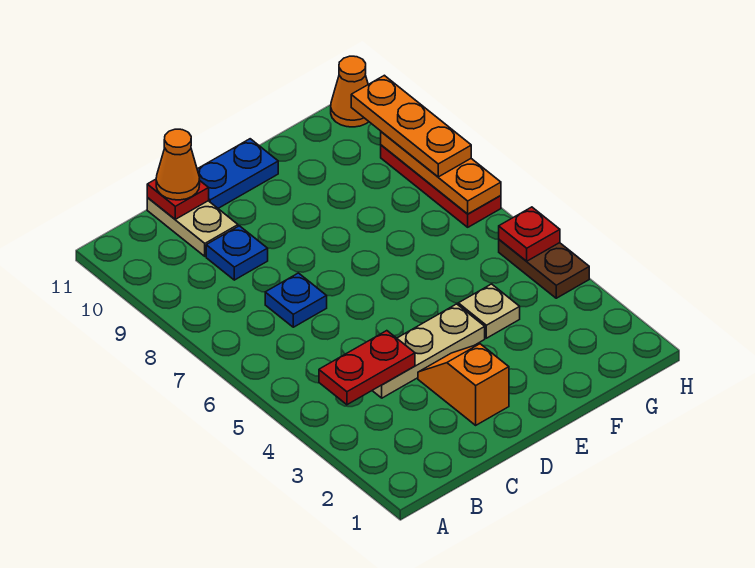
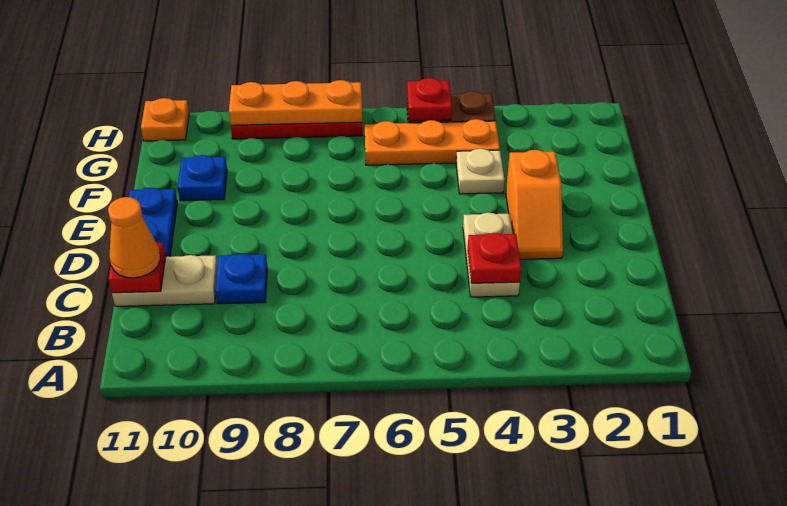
red 1x2 plate [319,331,415,405] -> red 1x1 plate [468,233,521,283]
tan 1x3 plate [372,304,485,398] -> tan 1x2 plate [463,213,520,297]
blue 1x1 plate [265,273,327,327] -> blue 1x1 plate moved to [178,155,227,201]
orange 1x2 slope [418,344,509,425] -> orange 1x2 slope turned to [506,150,563,259]
orange 1x3 plate [351,75,471,177] -> orange 1x3 plate moved to [365,119,500,165]
orange 1x1 cone [331,56,369,127] -> orange 1x1 plate [141,98,189,141]

